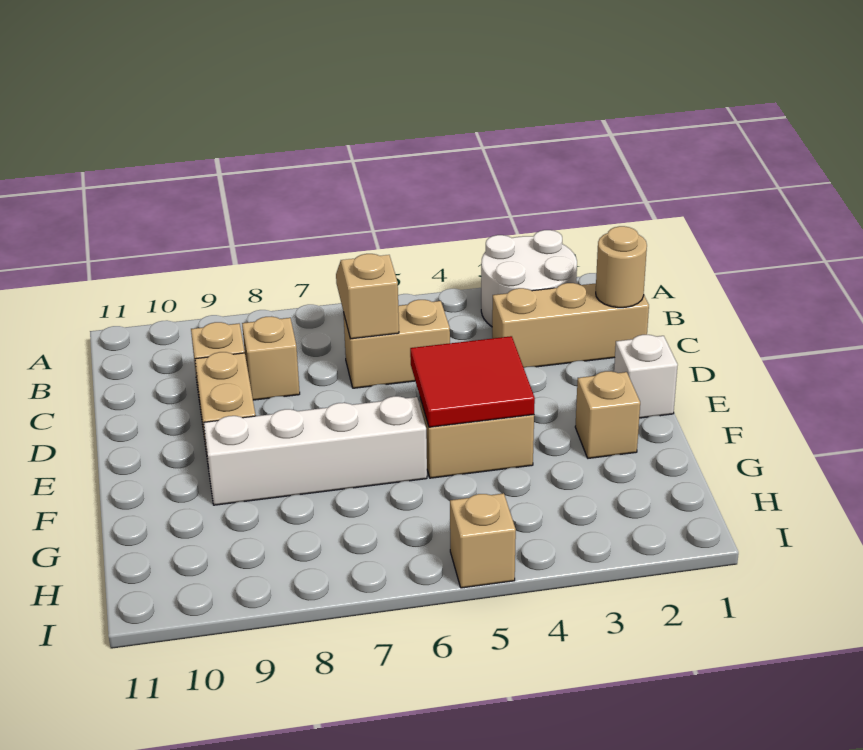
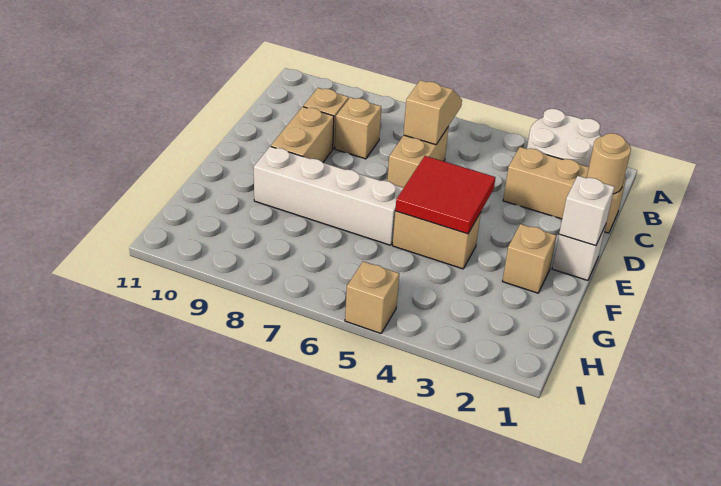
tan 1x2 brick [343,300,450,388] -> tan 1x2 brick turned to [387,126,449,188]
none -> white 1x1 brick [559,176,614,246]

